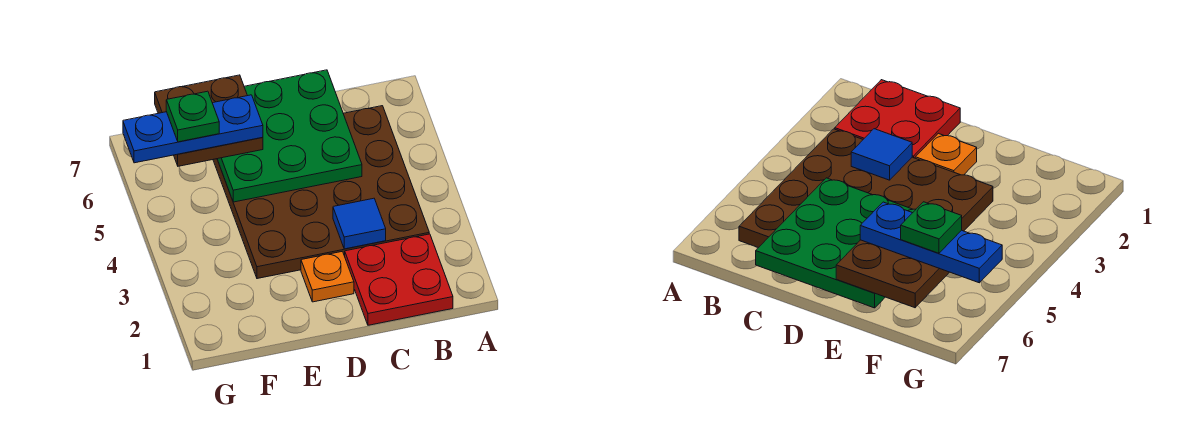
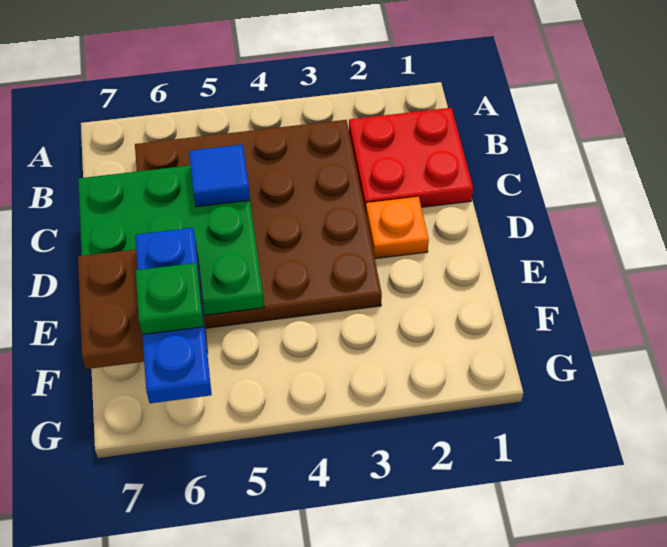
blue 1x1 tile [333,198,386,249] -> blue 1x1 tile moved to [189,144,250,207]

